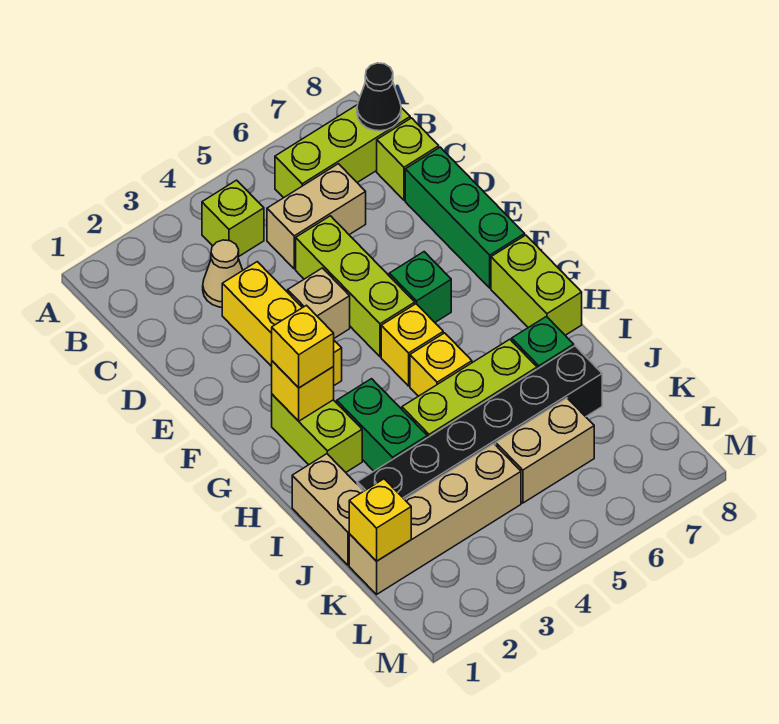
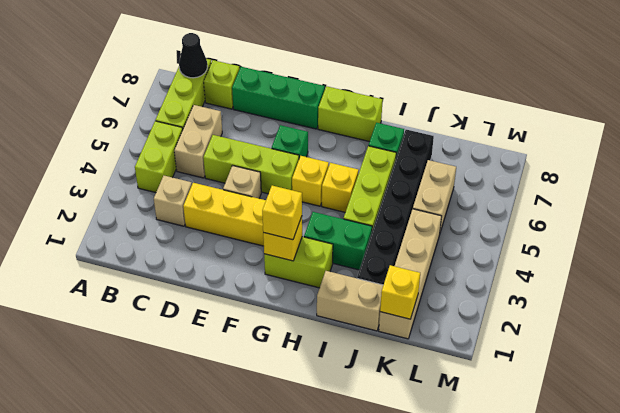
lime 1x1 brick [202,180,264,256] -> lime 1x2 brick [135,121,183,193]
tan 1x1 cone [203,240,243,307] -> tan 1x1 brick [154,176,192,226]

